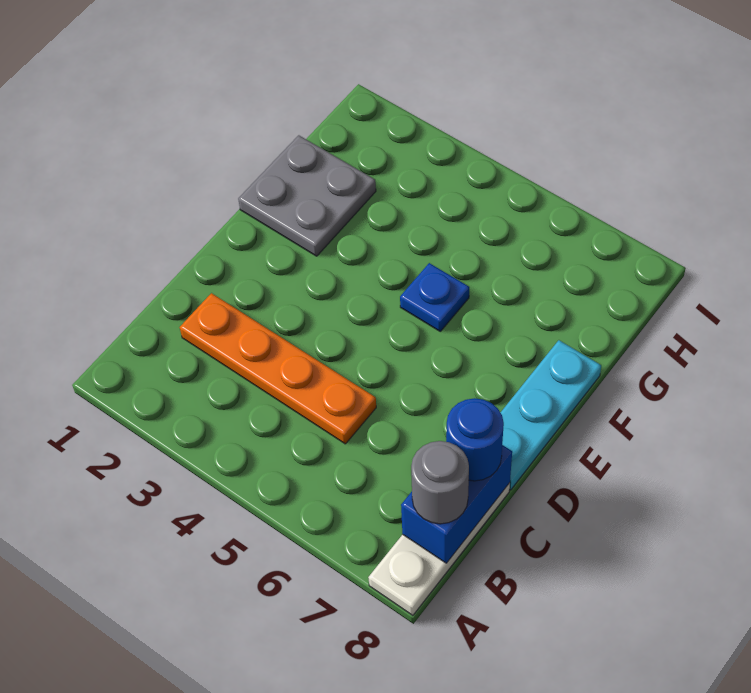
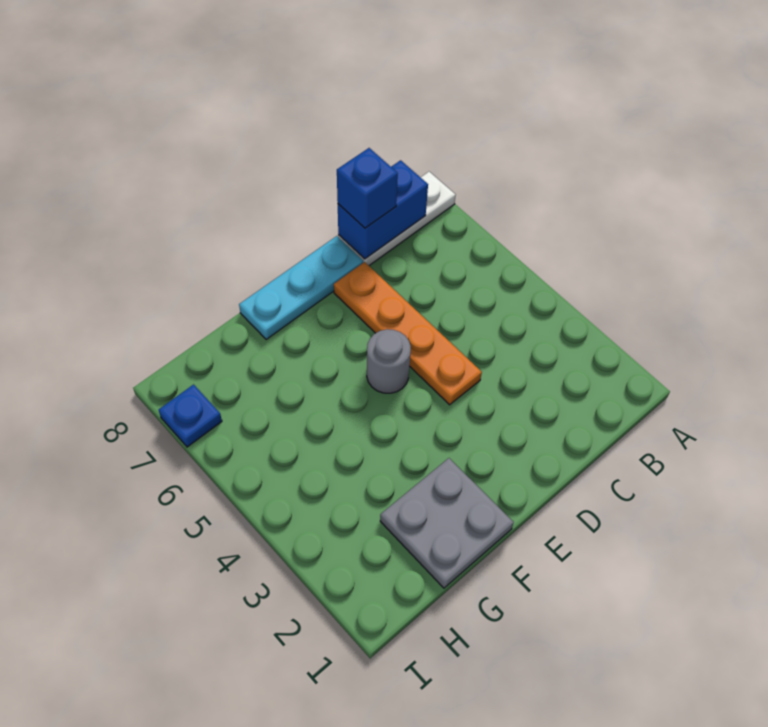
grey 1x1 round brick [411,441,469,524] -> grey 1x1 round brick moved to [367,329,411,393]
orange 1x4 plate [180,293,376,444] -> orange 1x4 plate moved to [334,262,482,405]
blue 1x1 round brick [446,398,504,481] -> blue 1x1 brick [337,148,398,228]
blue 1x1 plate [400,263,469,331] -> blue 1x1 plate moved to [159,385,222,447]

